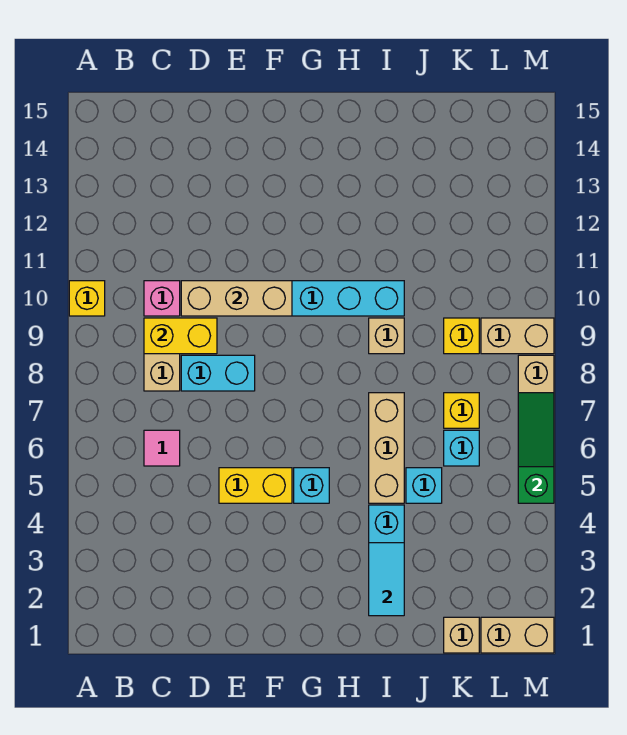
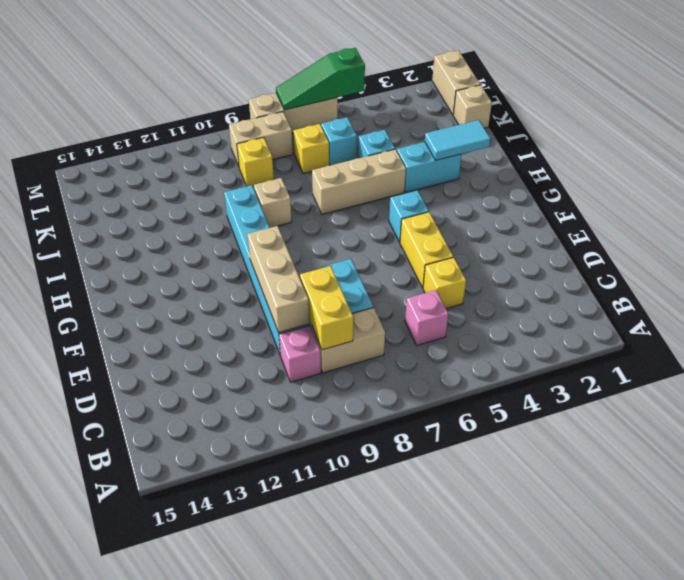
yellow 1x1 brick [69,281,105,316] -> yellow 1x1 brick moved to [423,257,466,309]
pink 1x1 tile [144,430,180,466] -> pink 1x1 brick [405,290,449,345]
tan 1x2 brick [481,318,554,354] -> tan 1x2 brick turned to [229,112,293,166]

